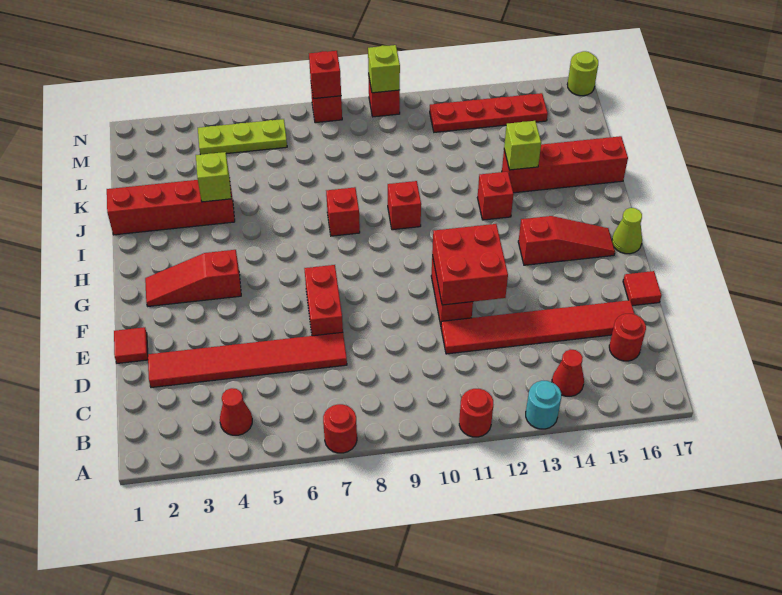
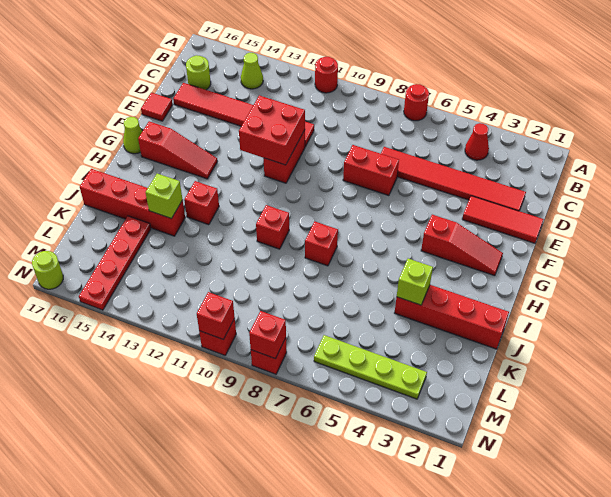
cyan 1x1 round brick [526,381,561,429] -> none
red 1x1 cone [552,349,584,396] -> lime 1x1 cone [241,53,263,89]
red 1x1 round brick [609,314,646,361] -> lime 1x1 round brick [186,55,211,90]
red 1x1 tile [114,327,148,363] -> red 1x3 tile [462,196,544,243]
red 1x2 brick [304,265,343,336] -> red 1x2 brick turned to [343,145,399,196]
red 1x3 slope [518,216,615,265] -> red 1x3 slope turned to [138,121,217,179]
lime 1x3 plate [198,119,287,155] -> lime 1x4 plate [314,335,427,399]
red 1x4 plate [430,93,548,132] -> red 1x4 plate turned to [79,216,151,310]
lime 1x1 brick [368,45,400,93] -> red 1x1 brick [197,292,235,339]

